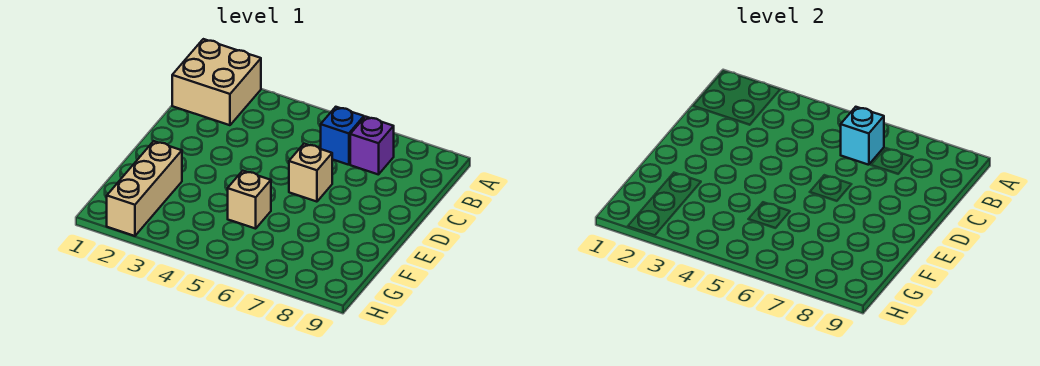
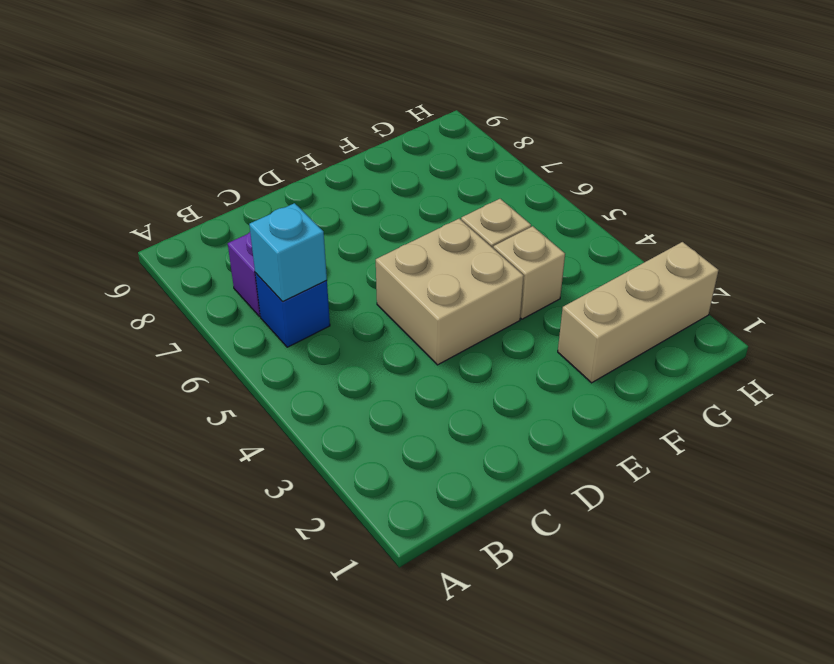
tan 2x2 brick [172,39,261,125] -> tan 2x2 brick moved to [376,219,524,365]
tan 1x1 brick [289,144,332,202] -> tan 1x1 brick moved to [493,226,565,319]

